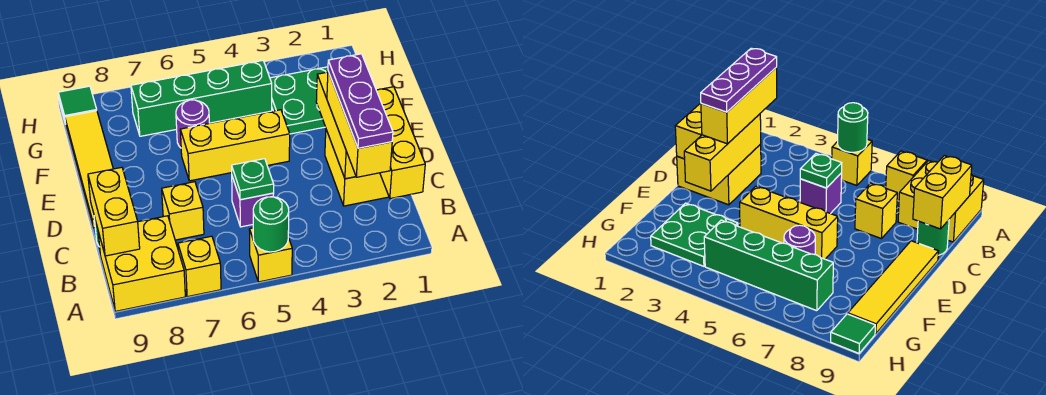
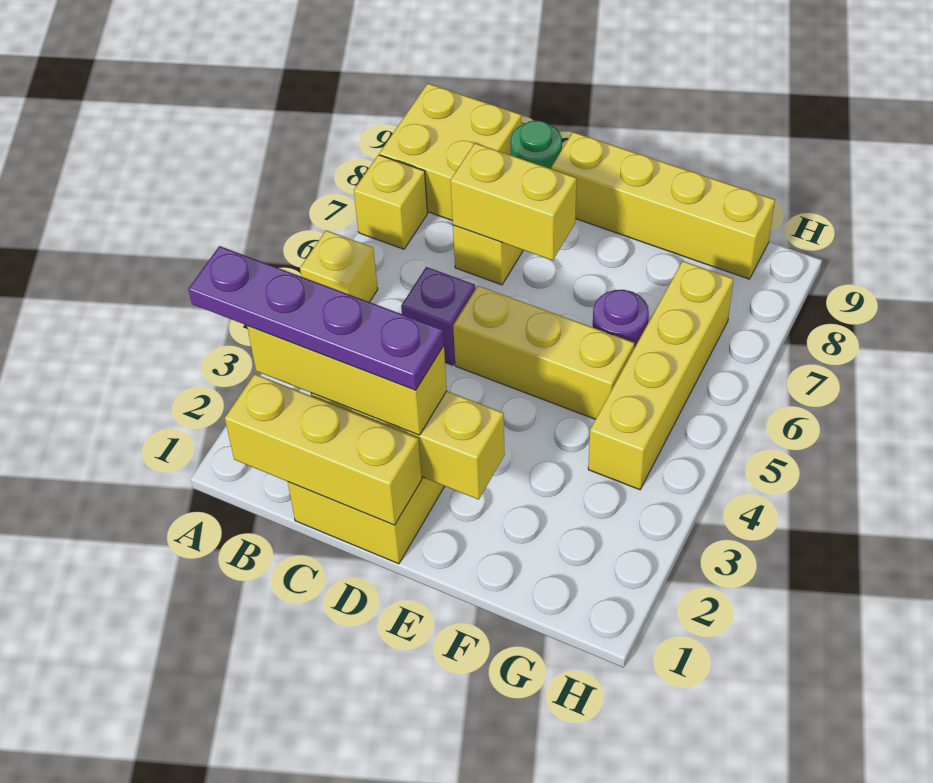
green 1x1 round brick [253,197,289,252] -> none
purple 1x3 plate [328,54,393,148] -> purple 1x4 plate [188,246,444,390]
yellow 1x2 brick [88,167,140,256] -> yellow 1x2 brick moved to [451,143,576,260]
green 1x1 plate [232,159,274,200] -> none
yellow 1x4 tile [65,111,113,228] -> yellow 1x4 brick [551,132,775,279]
yellow 1x3 brick [180,110,290,181] -> yellow 1x3 brick turned to [453,286,634,419]
green 2x2 plate [270,67,328,134] -> none
green 1x4 brick [131,61,272,136] -> yellow 1x4 brick [588,261,733,490]
green 1x1 tile [58,86,97,121] -> none

